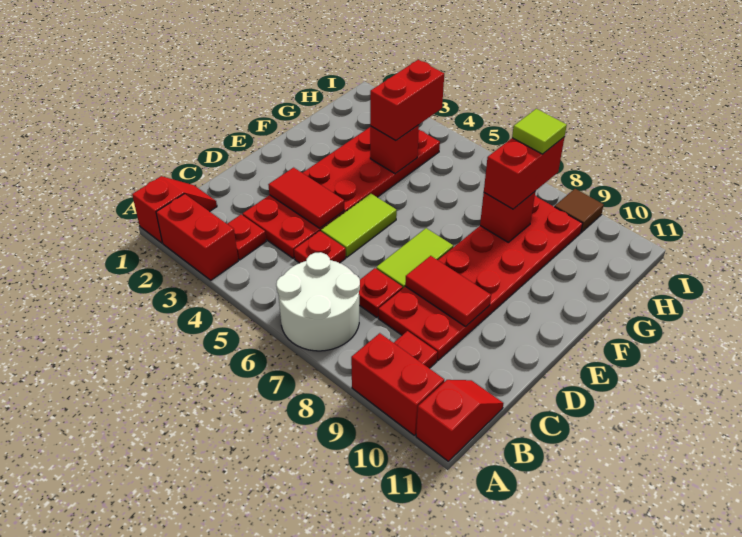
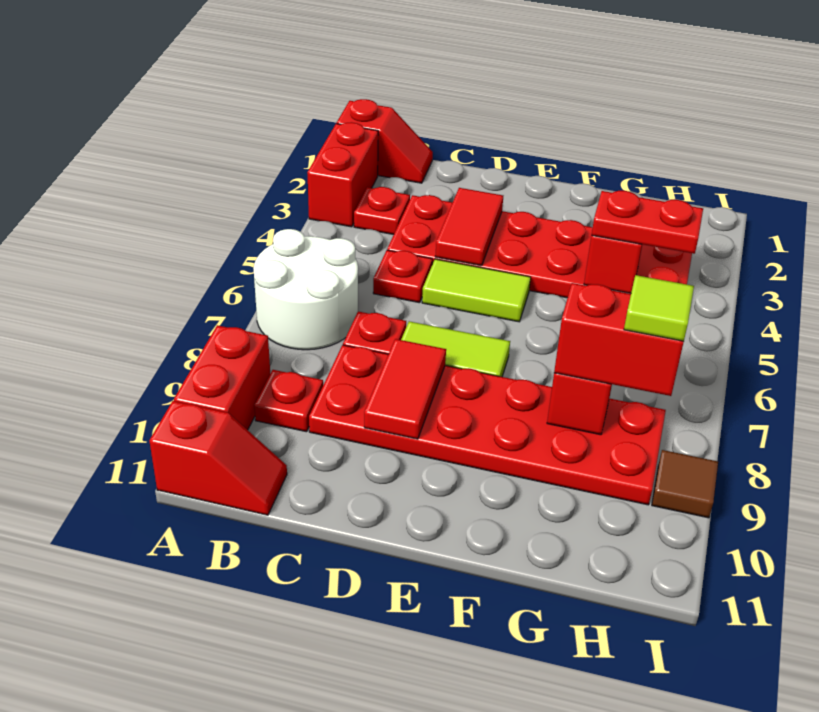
red 1x2 brick [370,60,444,141] -> red 1x2 plate [592,191,703,254]

